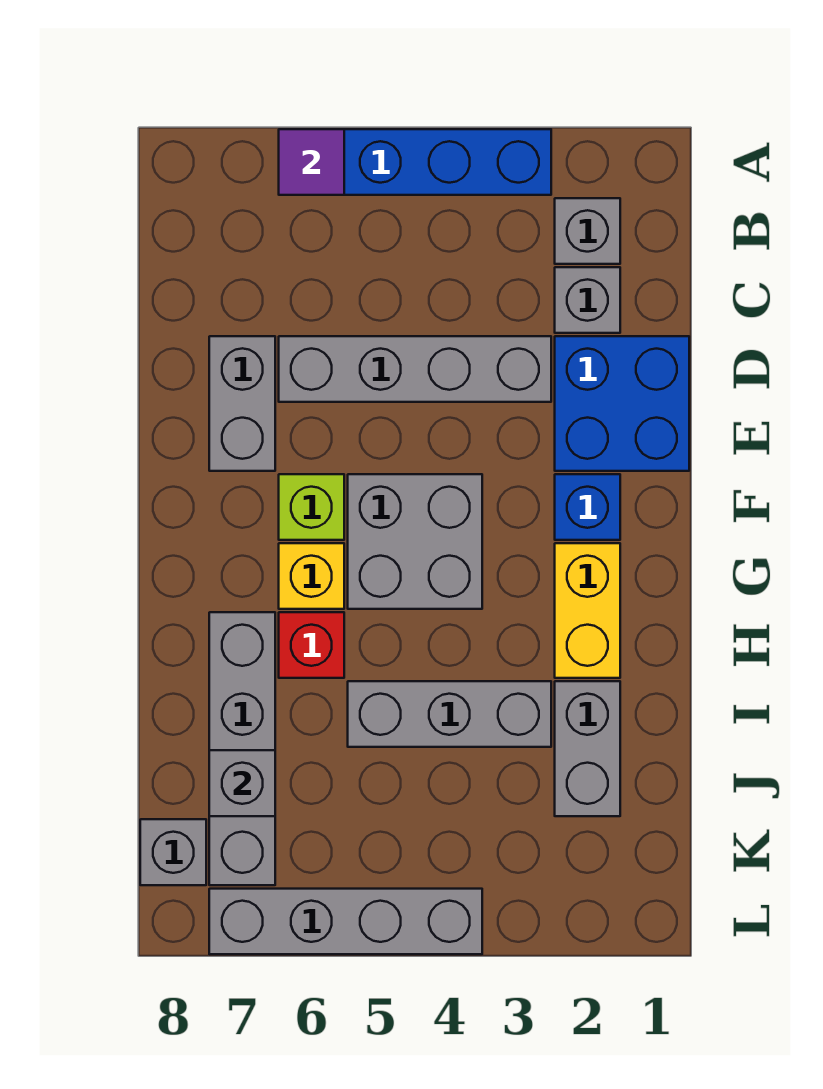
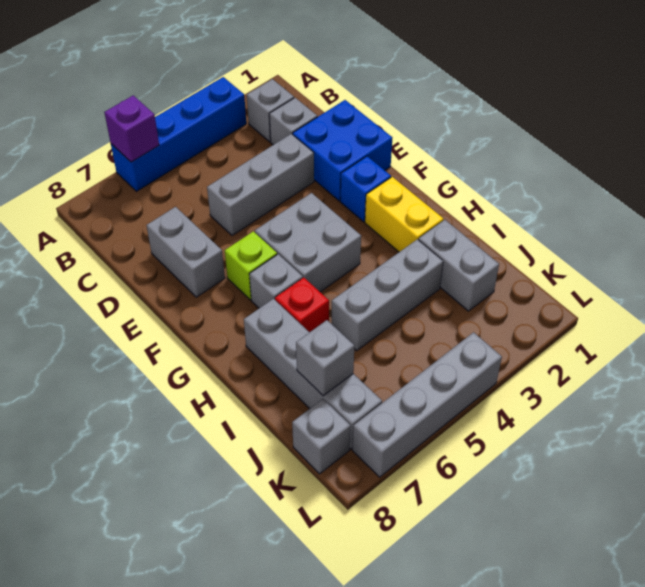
purple 1x1 tile [279,129,344,195] -> purple 1x1 brick [104,95,159,162]
grey 1x4 brick [279,336,551,402] -> grey 1x3 brick [207,134,314,236]
yellow 1x1 brick [279,543,344,609] -> grey 1x1 brick [249,254,303,308]

